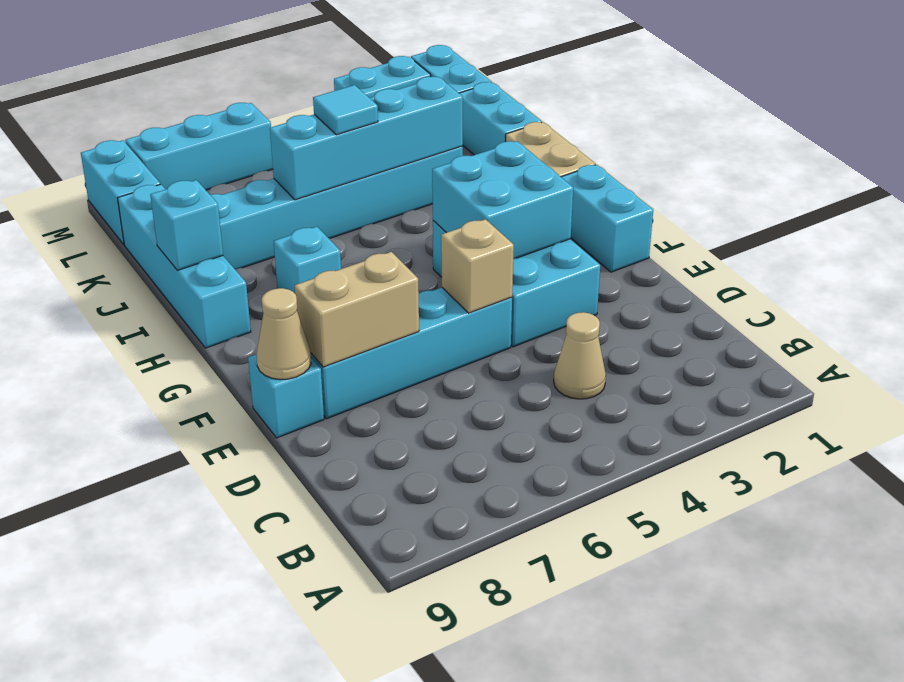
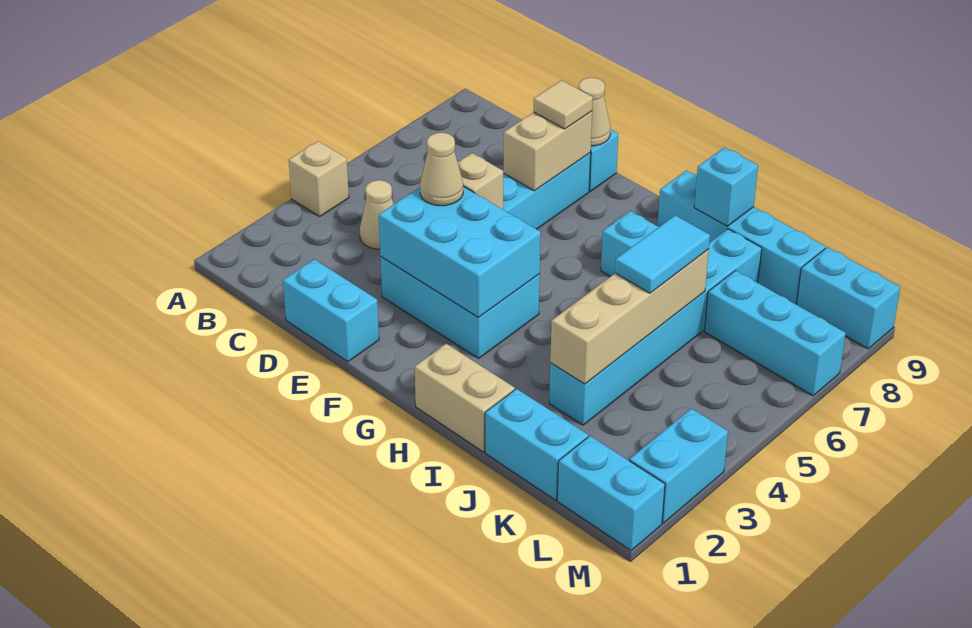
none -> tan 1x1 brick [289,141,349,217]
none -> tan 1x1 cone [420,133,463,206]
none -> tan 1x1 tile [533,80,593,129]
cyan 1x2 brick [562,165,653,272] -> cyan 1x2 brick moved to [283,259,379,362]
cyan 2x2 brick [432,141,573,259] -> cyan 2x3 brick [379,186,541,318]
cyan 1x4 brick [270,77,463,200] -> tan 1x4 brick [550,249,709,384]
cyan 1x1 tile [313,85,378,135] -> cyan 1x2 tile [615,215,710,293]
cyan 1x3 brick [125,103,273,190] -> cyan 1x3 brick turned to [705,271,846,396]

